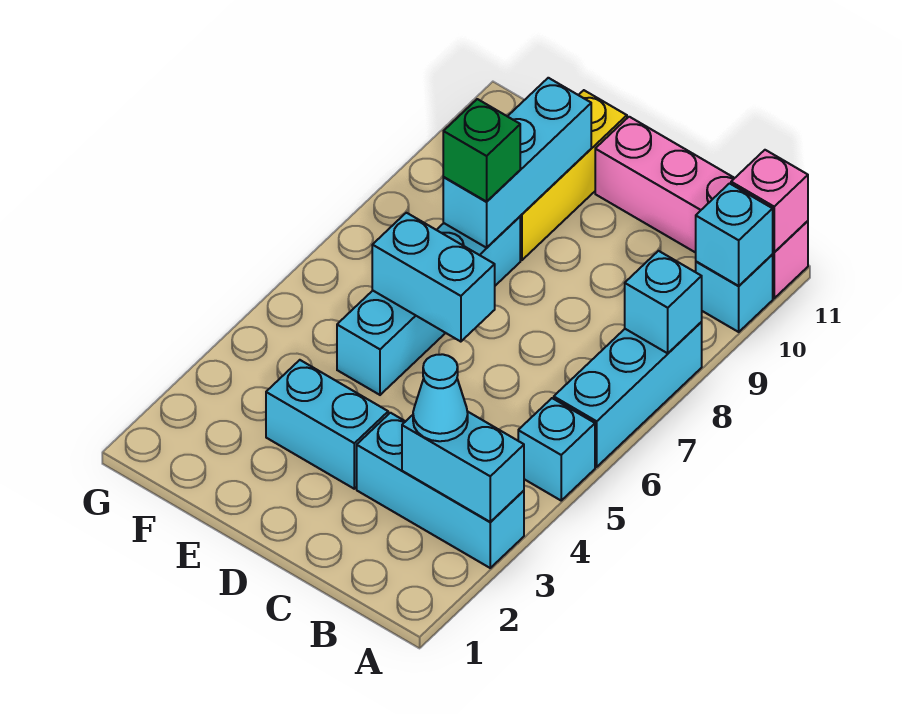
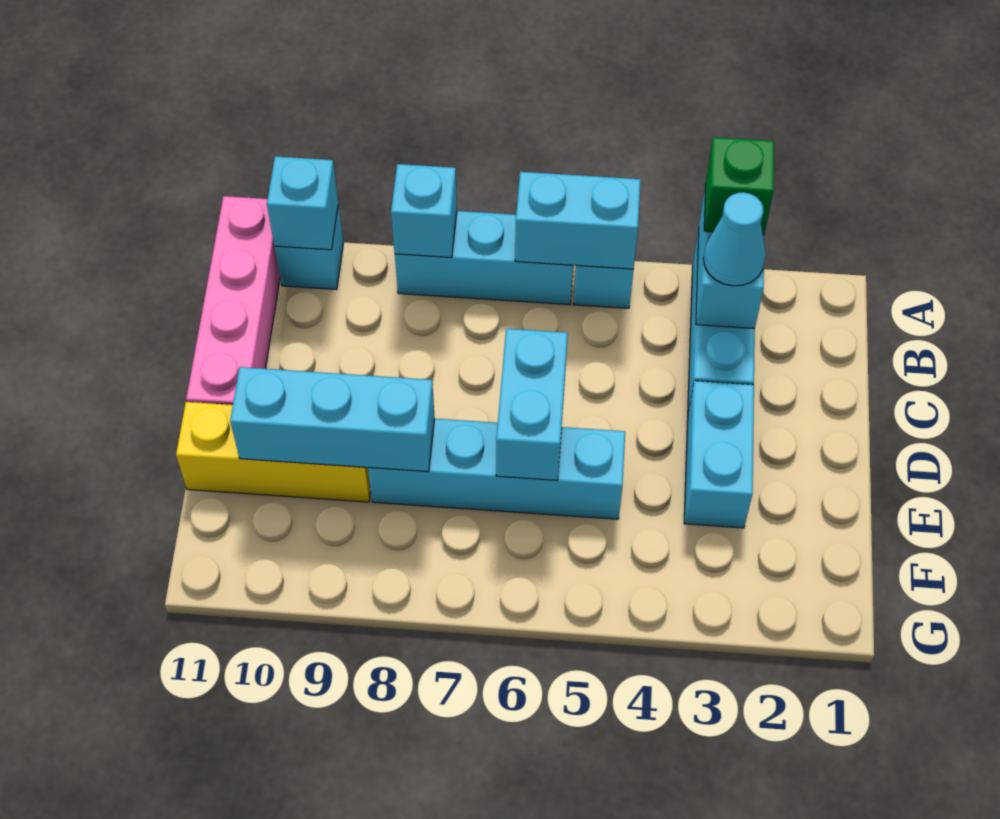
none -> cyan 1x2 brick [515,172,641,269]
pink 1x1 brick [731,150,808,252] -> none
green 1x1 brick [443,99,520,202] -> green 1x1 brick moved to [704,137,774,235]

